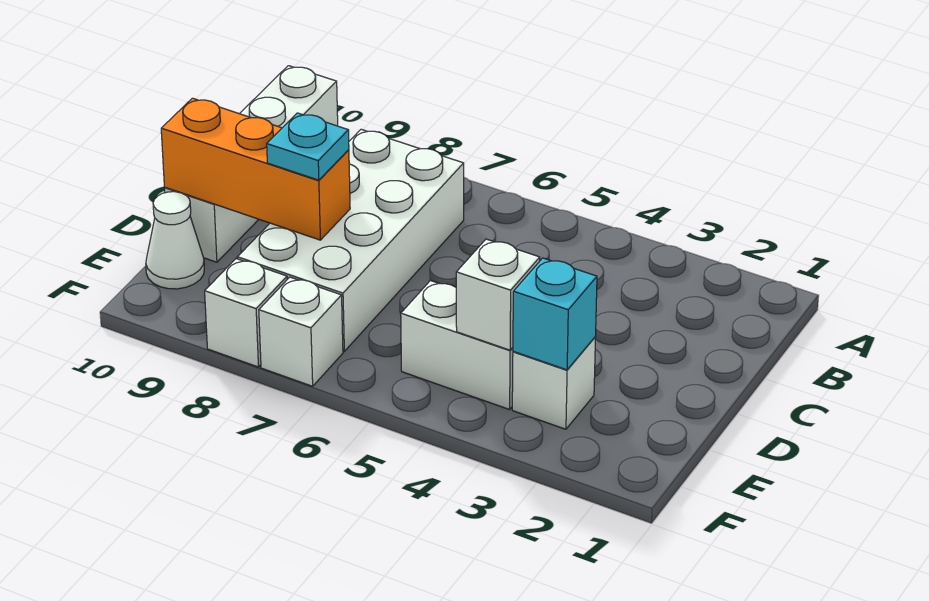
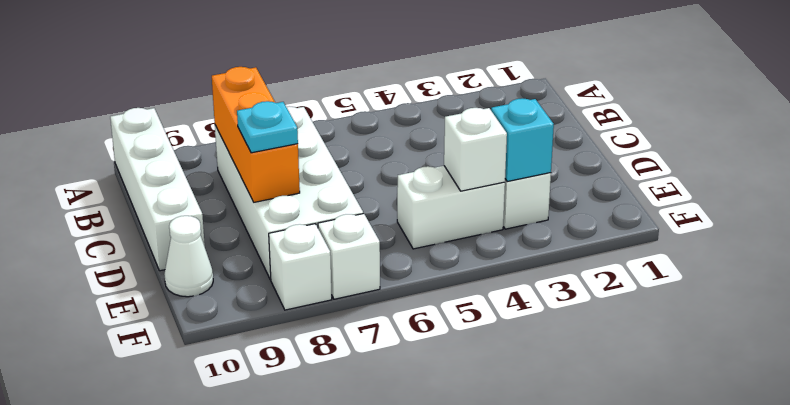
orange 1x3 brick [161,98,350,240] -> orange 1x3 brick turned to [212,67,300,202]

